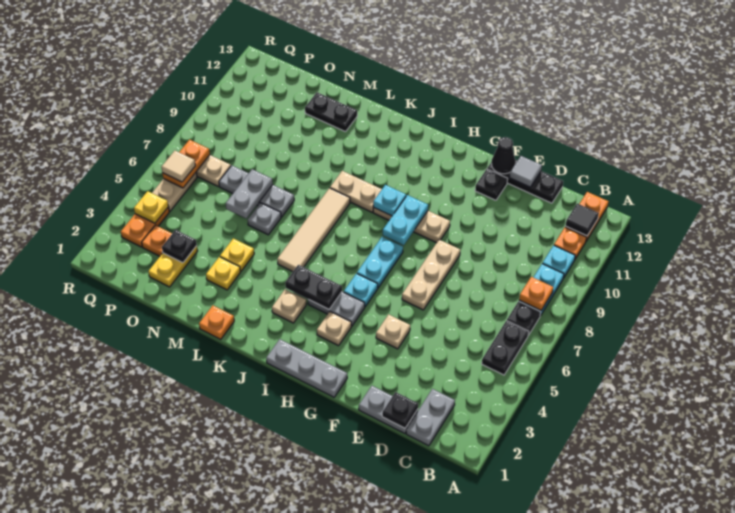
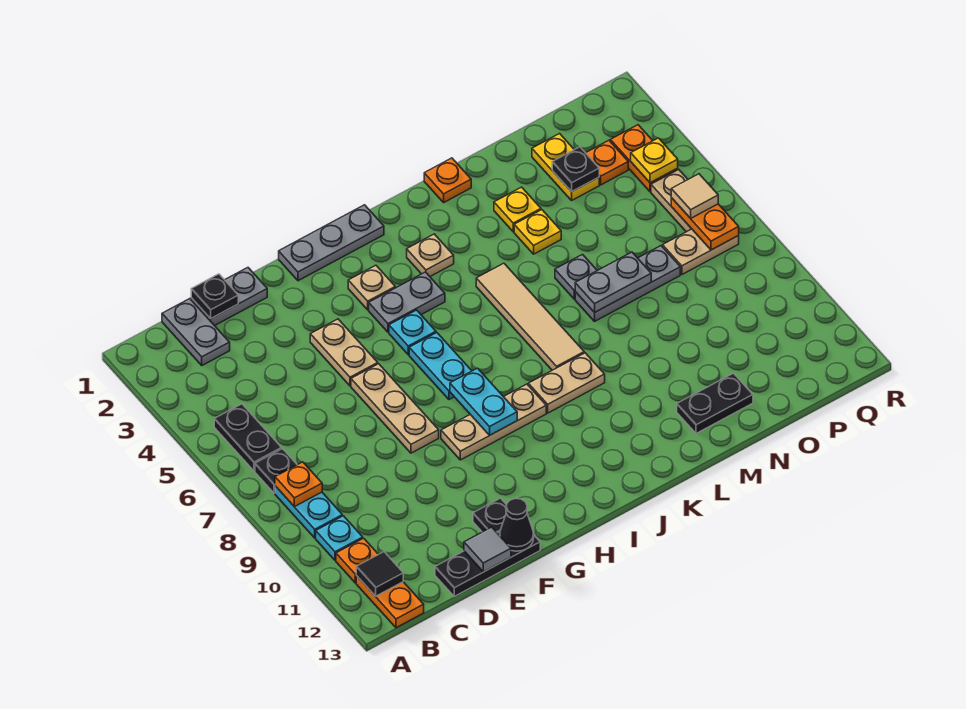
tan 1x1 plate [376,314,410,349] -> tan 1x2 plate [310,319,378,386]
black 1x2 plate [285,265,342,309] -> none
cyan 1x1 plate [373,185,406,216] -> none
grey 1x2 plate [226,169,273,218] -> grey 1x2 plate turned to [575,252,651,313]

